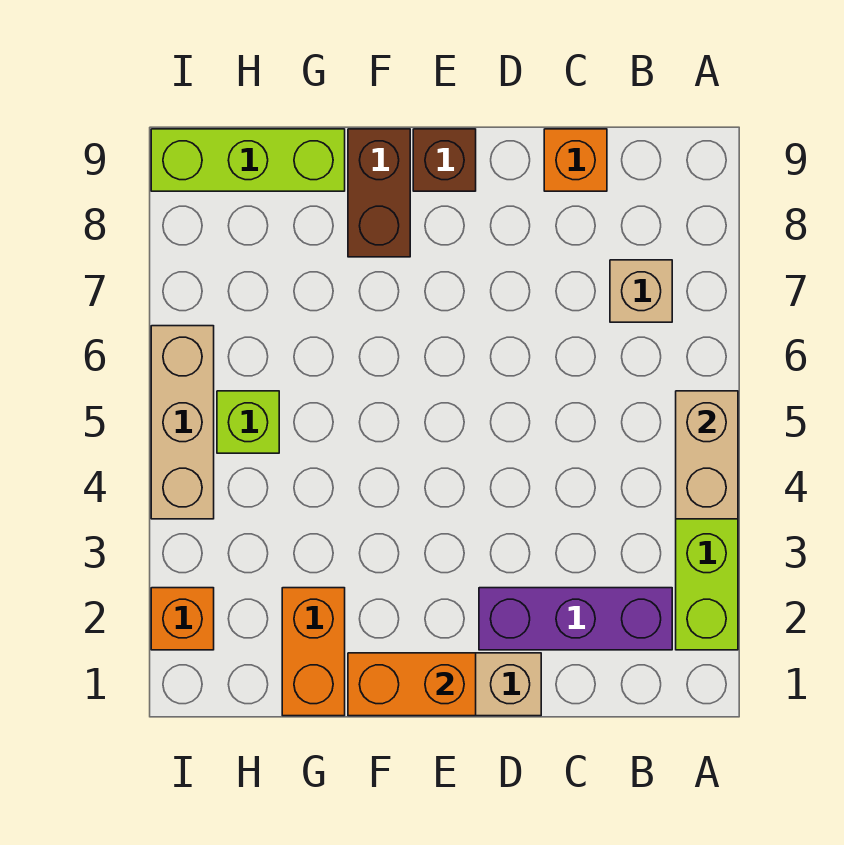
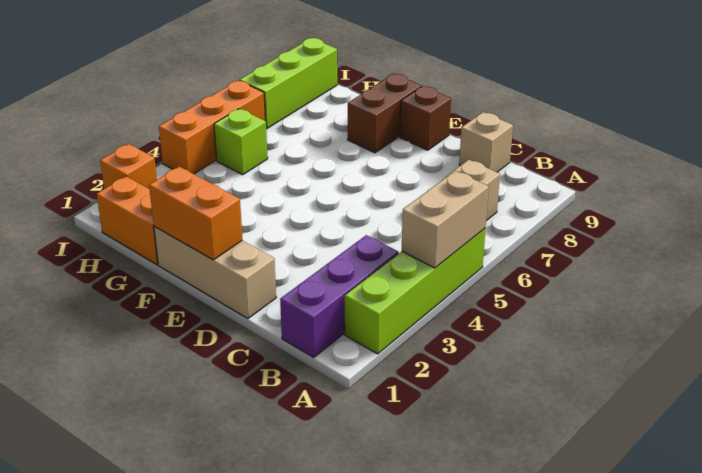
purple 1x3 brick [479,588,672,650] -> purple 1x3 brick turned to [280,235,399,357]
orange 1x1 brick [544,129,607,191] -> tan 1x1 brick [459,112,513,172]
orange 1x2 brick [282,588,345,716] -> orange 1x2 brick turned to [97,176,158,265]
lime 1x3 brick [151,129,345,191] -> lime 1x3 brick turned to [240,38,337,128]
tan 1x3 brick [151,326,214,519] -> orange 1x3 brick [159,80,265,174]

